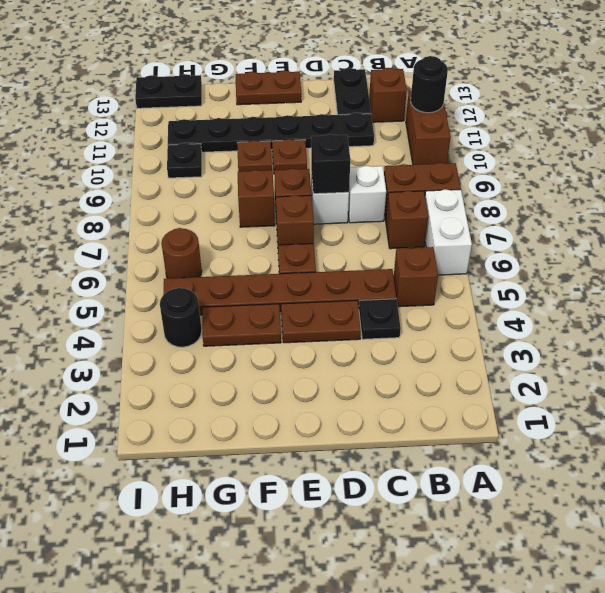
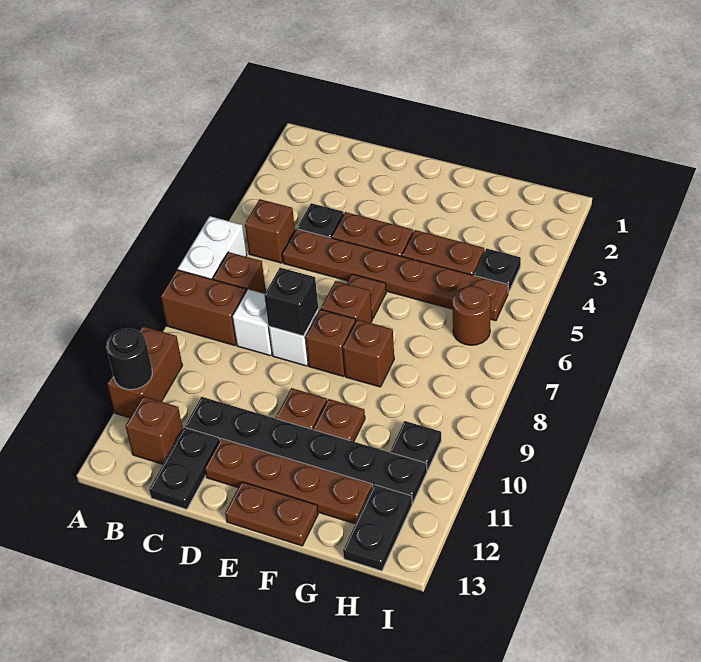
none -> brown 1x4 plate [205,438,373,524]
black 1x1 round brick [160,288,202,347] -> black 1x1 plate [474,248,521,293]
black 1x2 plate [135,74,202,108] -> black 1x2 plate turned to [343,485,412,571]

